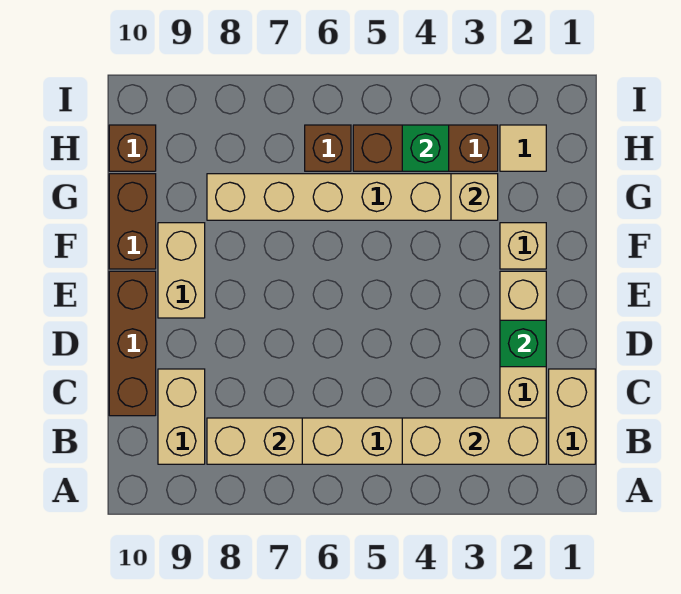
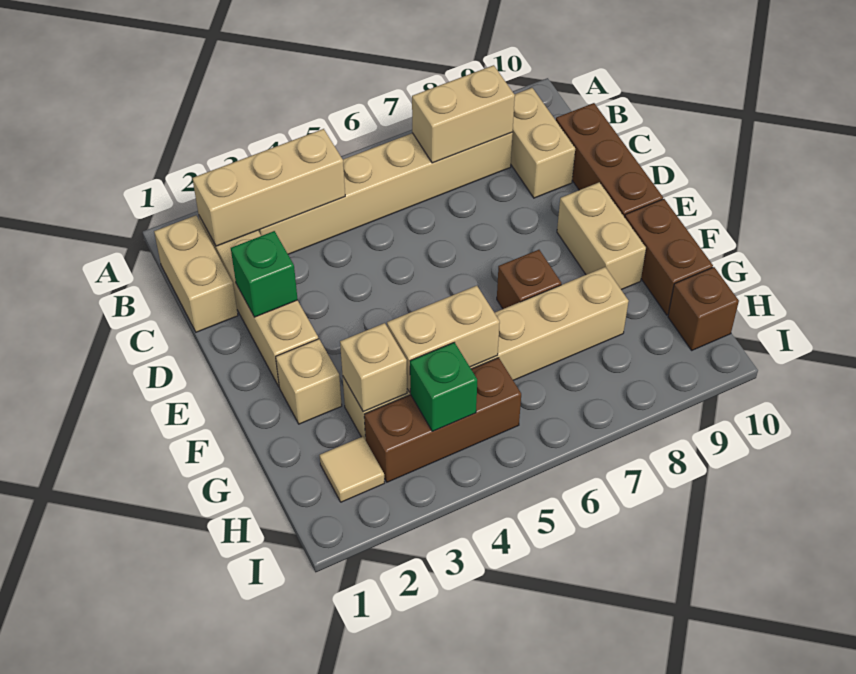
none -> tan 1x2 brick [387,286,500,392]
brown 1x1 brick [305,125,351,171] -> brown 1x1 brick moved to [497,250,561,309]

